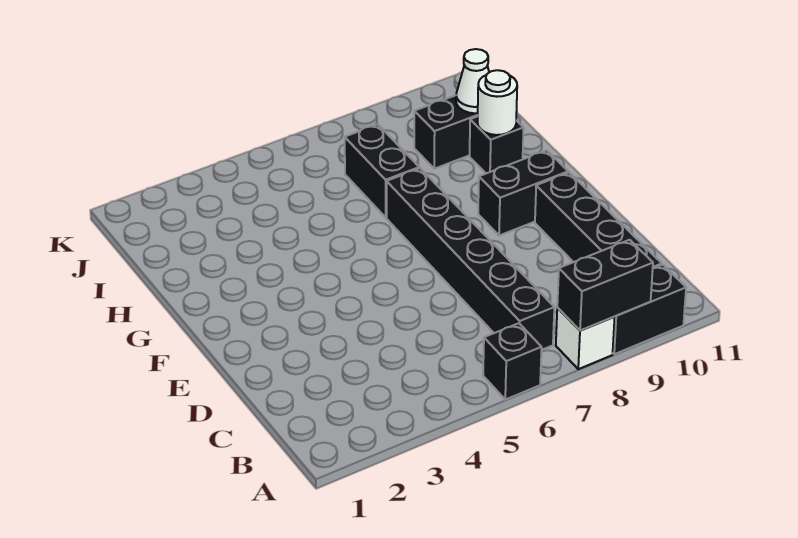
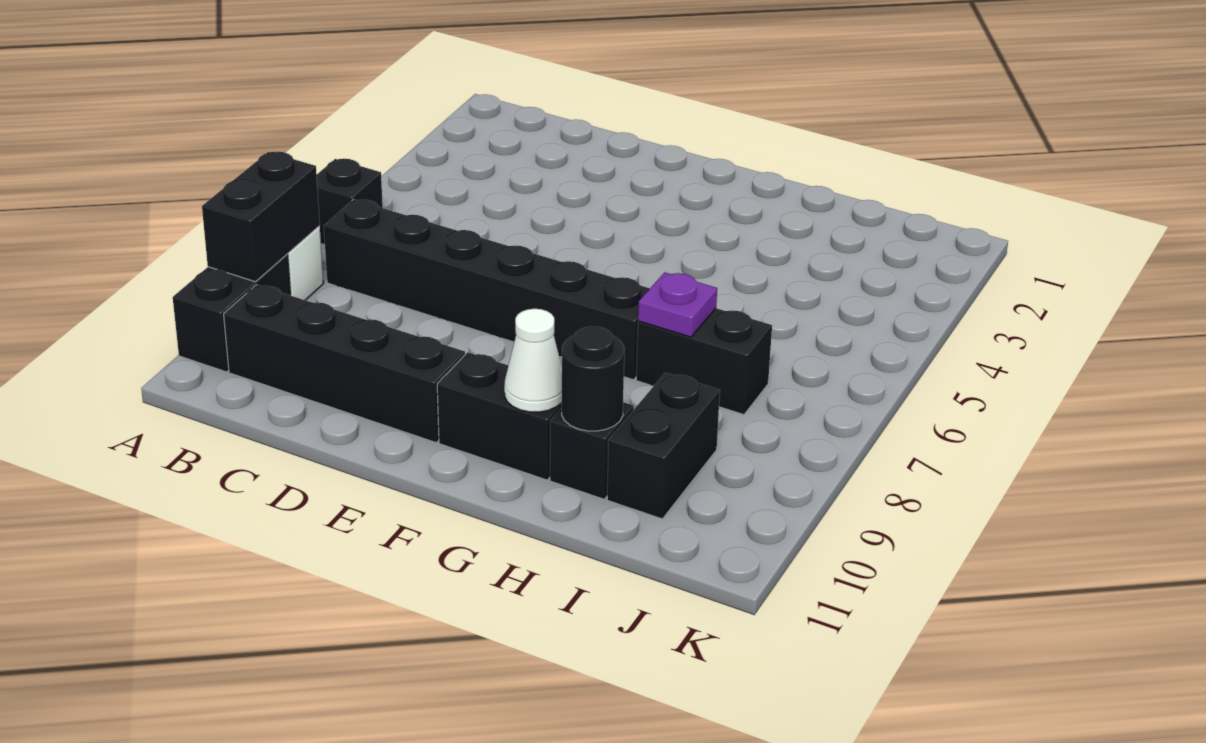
black 1x2 brick [478,150,568,236] -> black 1x2 brick turned to [437,352,562,480]
none -> purple 1x1 plate [638,272,717,337]
white 1x1 round brick [478,70,517,135] -> black 1x1 round brick [562,327,624,431]
white 1x1 cone [456,49,489,113] -> white 1x1 cone moved to [504,309,562,412]

